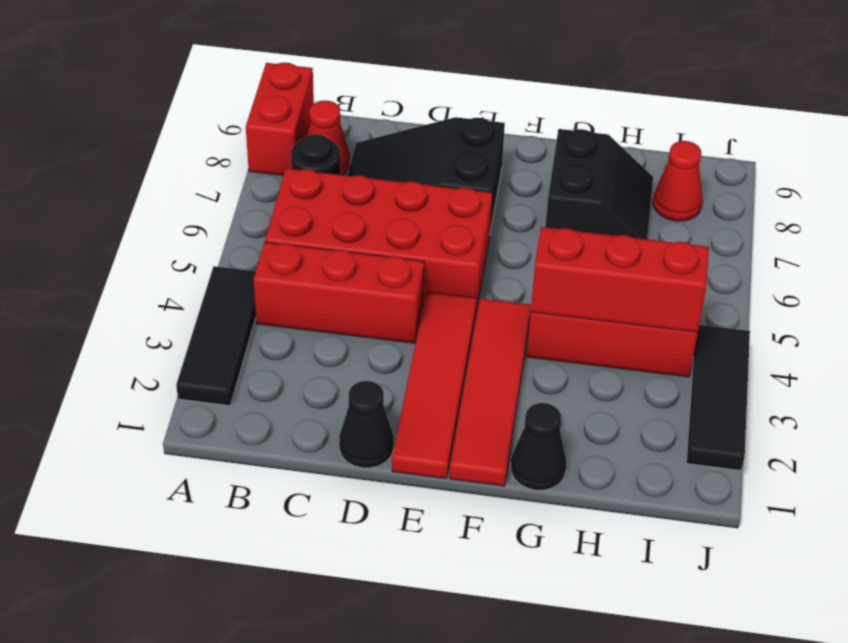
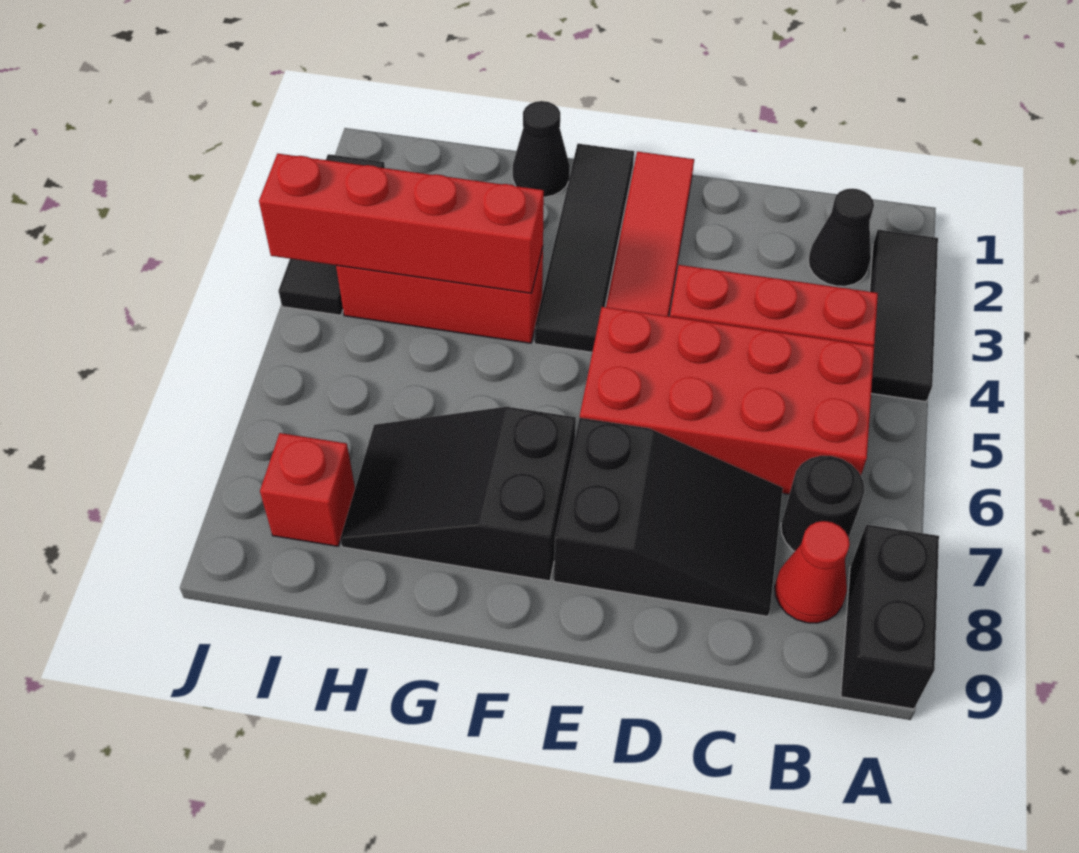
red 1x2 brick [246,63,314,176] -> black 1x2 brick [841,525,939,709]
black 1x1 cone [339,381,394,468] -> black 1x1 cone moved to [808,189,874,286]
red 1x4 tile [450,298,531,486] -> black 1x4 tile [534,144,634,352]
red 1x3 brick [531,227,709,333] -> red 1x4 brick [259,154,544,293]
black 2x2 slope [545,129,653,239] -> black 2x3 slope [340,407,576,581]
red 1x1 cone [653,141,703,221] -> red 1x1 brick [260,433,355,546]

